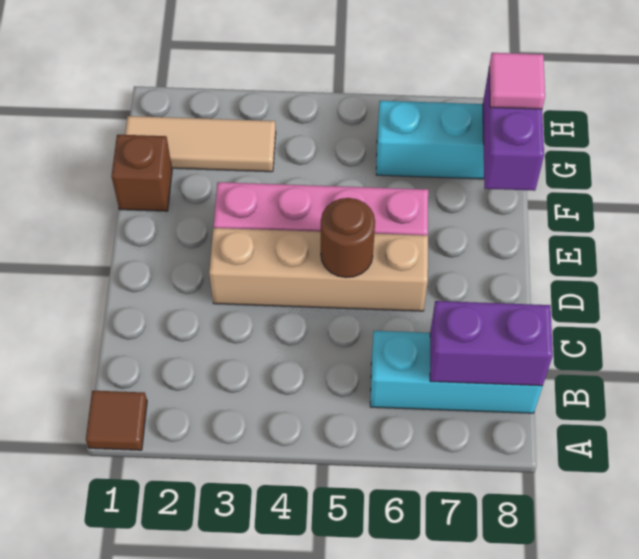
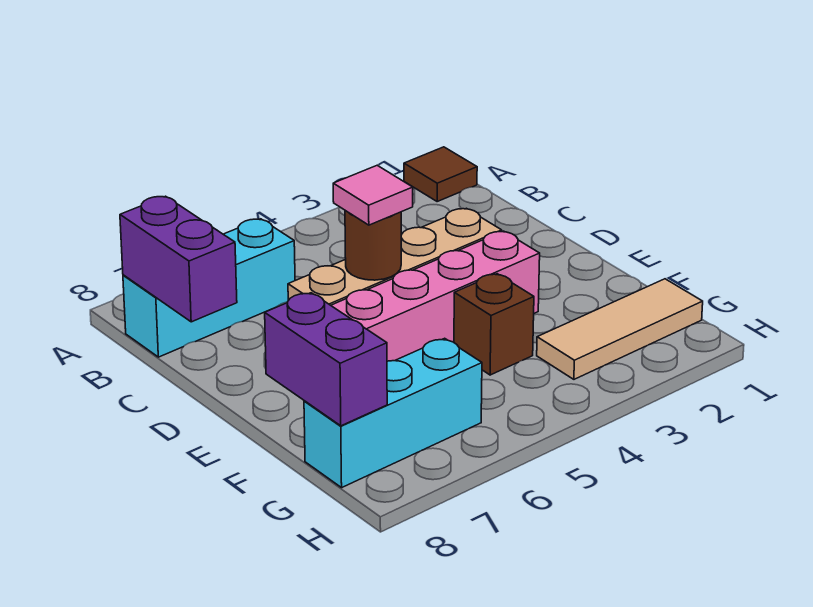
purple 1x2 brick [430,301,553,386] -> purple 1x2 brick turned to [120,196,237,322]
brown 1x1 brick [112,135,172,211] -> brown 1x1 brick moved to [454,274,534,375]
pink 1x1 tile [489,53,545,109] -> pink 1x1 tile moved to [333,165,413,225]

